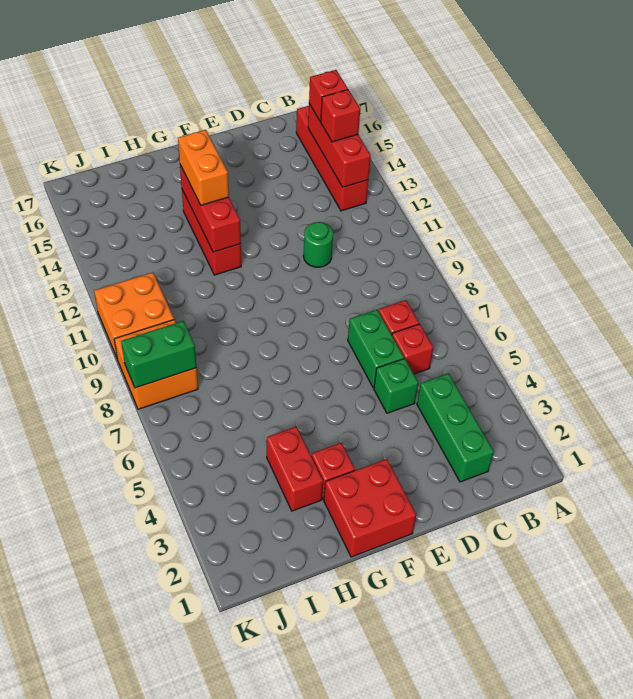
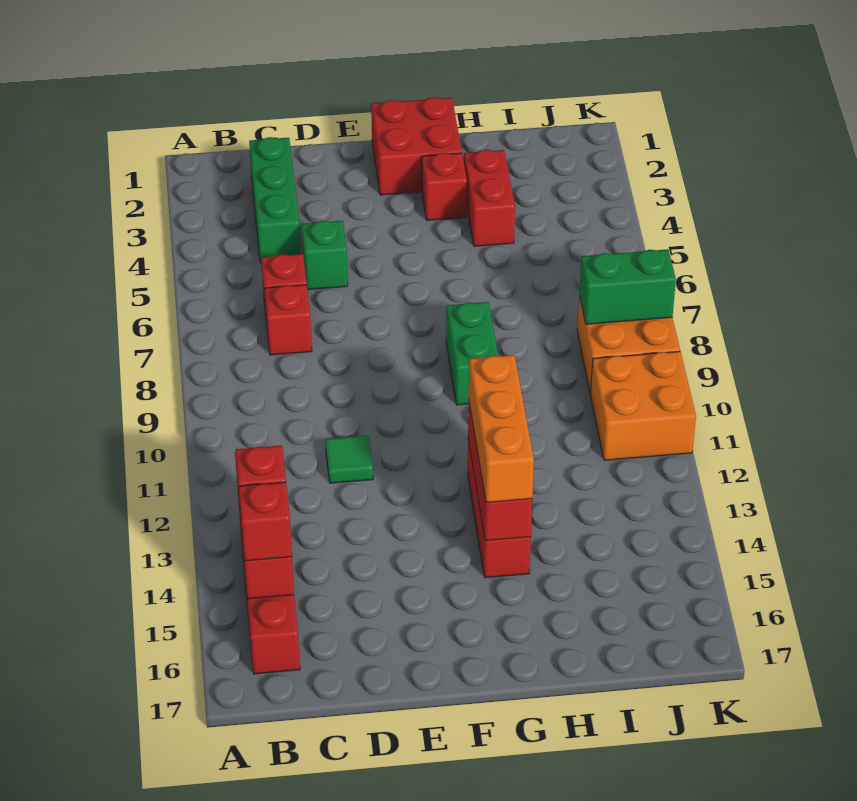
green 1x2 brick [348,310,404,388] -> green 1x2 brick moved to [446,302,498,405]
green 1x1 round brick [303,222,333,267] -> green 1x1 tile [325,435,373,483]
orange 1x2 brick [178,130,229,205] -> orange 1x3 brick [469,355,534,502]

